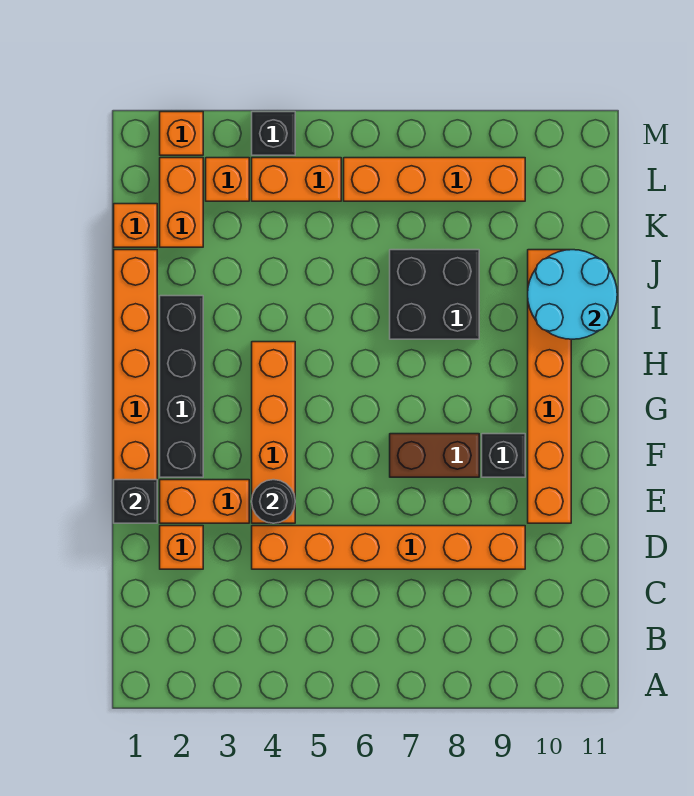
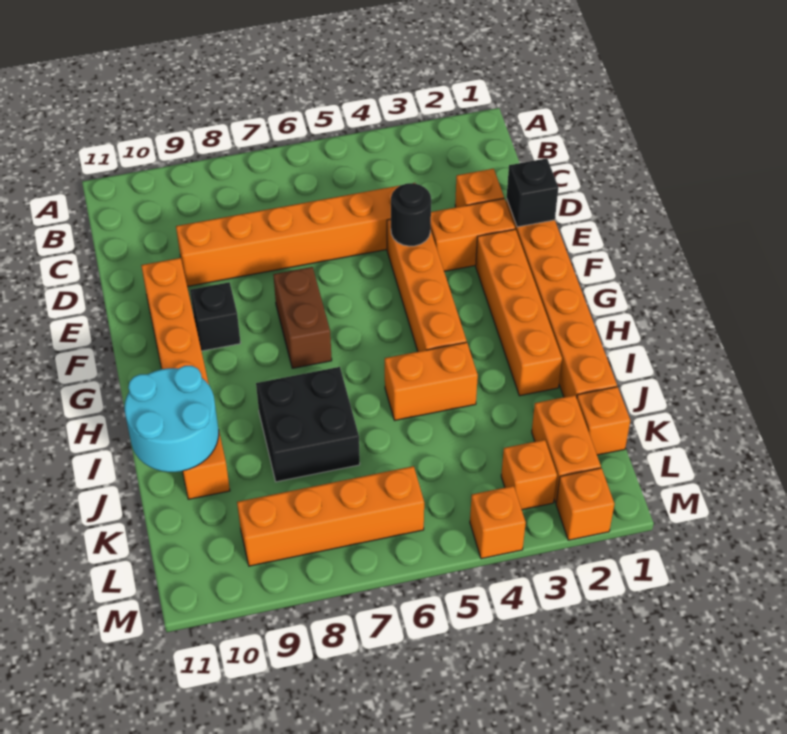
black 1x4 brick [160,296,203,477] -> orange 1x4 brick [476,229,562,396]
brown 1x2 brick [390,434,479,477] -> brown 1x2 brick turned to [273,267,332,368]
orange 1x2 brick [252,158,341,201] -> orange 1x2 brick moved to [385,342,478,420]
black 1x1 brick [252,112,295,155] -> orange 1x1 brick [470,486,526,559]

